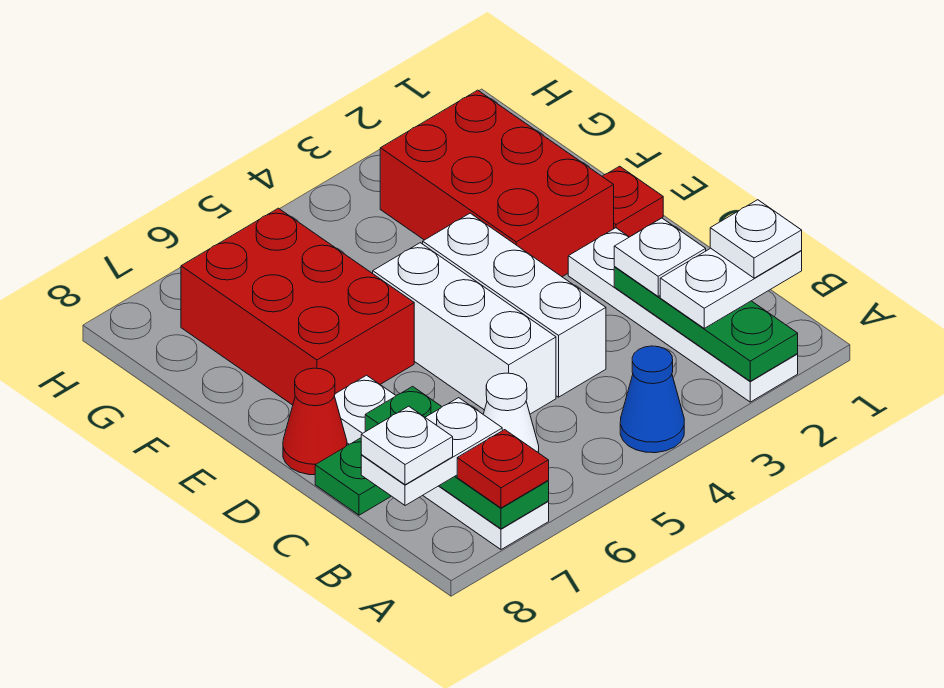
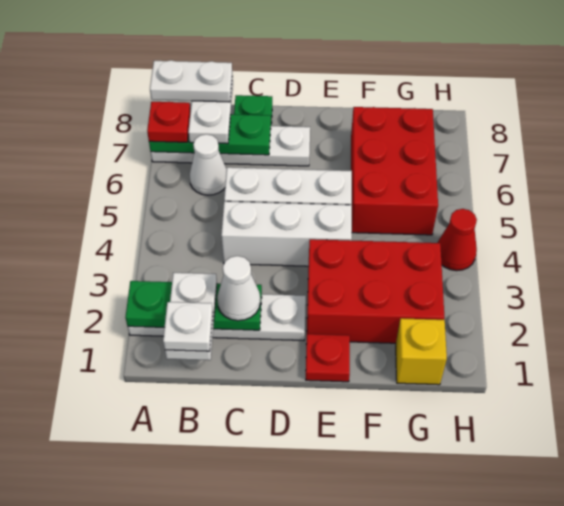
blue 1x1 cone [620,346,684,453] -> none
white 1x1 plate [361,406,453,485] -> white 1x2 plate [150,60,232,102]
white 1x1 plate [614,218,706,296] -> white 1x1 cone [217,256,260,321]
red 1x1 cone [283,368,347,475] -> red 1x1 cone moved to [437,209,477,271]
red 2x3 brick [181,208,414,405] -> red 2x3 brick turned to [351,107,438,235]
none -> yellow 1x1 brick [396,318,447,385]

